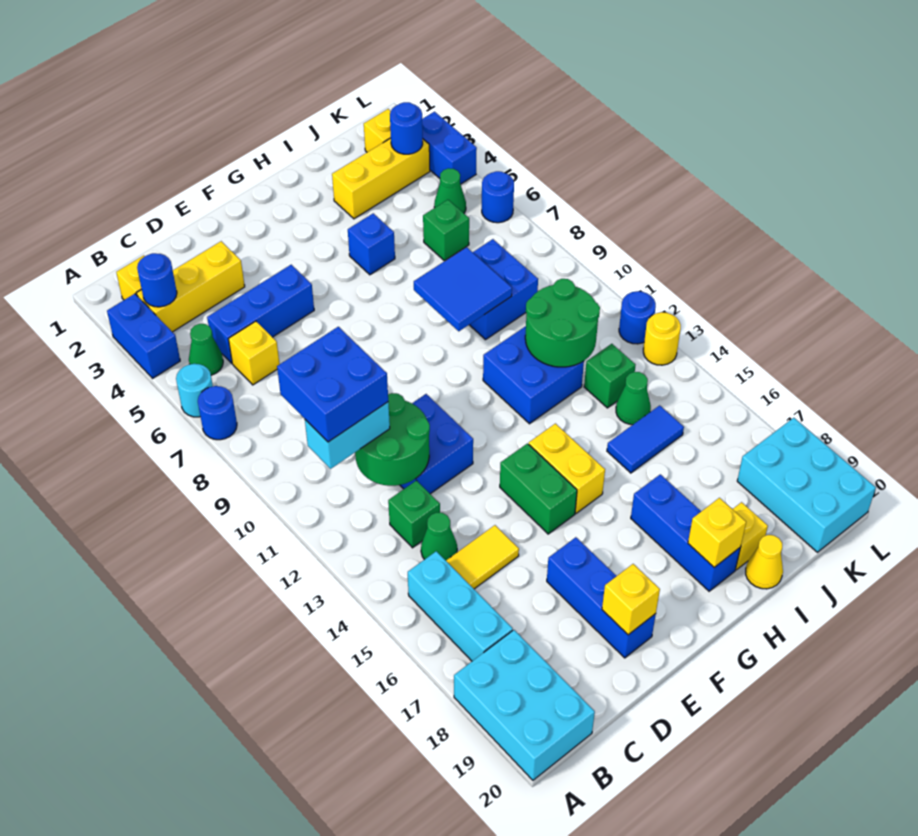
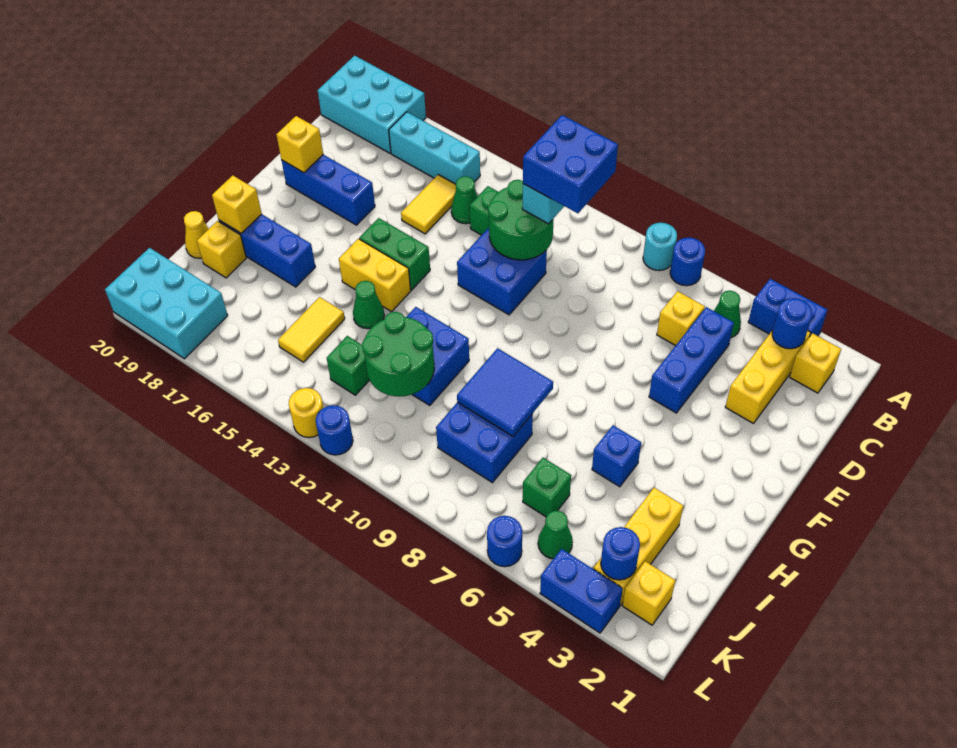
cyan 1x1 round brick [176,364,213,417] -> cyan 1x1 round brick moved to [643,223,677,271]
blue 1x2 tile [607,405,684,473] -> yellow 1x2 tile [278,297,345,362]
green 1x1 cone [616,372,651,425] -> green 1x1 cone moved to [353,281,384,329]

